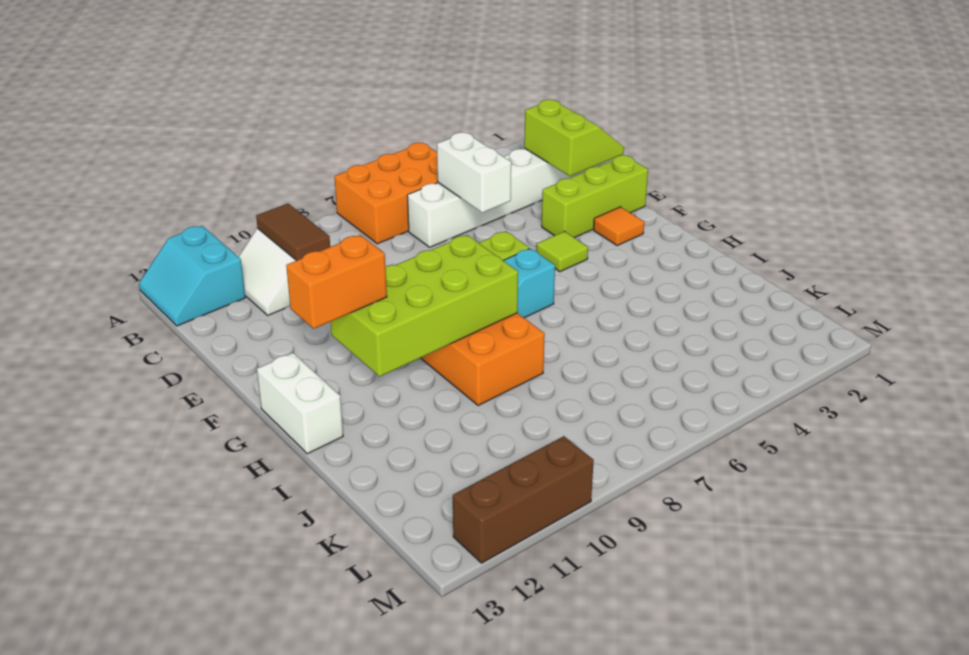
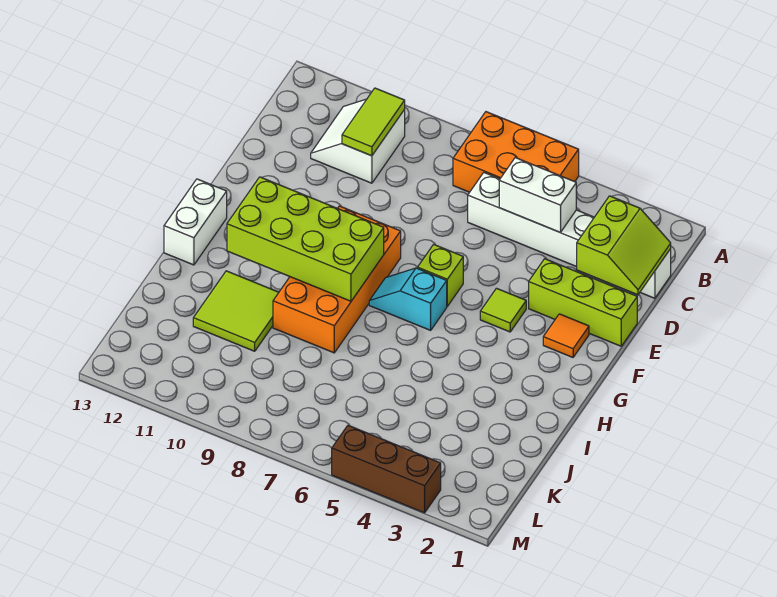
cyan 2x2 slope [139,226,245,326] -> none
brown 1x2 tile [256,204,330,261] -> lime 1x2 tile [342,88,405,156]
white 1x2 brick [437,132,511,213] -> white 1x2 brick turned to [499,158,576,232]
orange 1x2 brick [286,235,387,329] -> none
none -> lime 2x2 tile [193,271,279,351]
brown 1x3 brick [453,436,594,563] -> brown 1x3 brick moved to [332,425,441,513]

